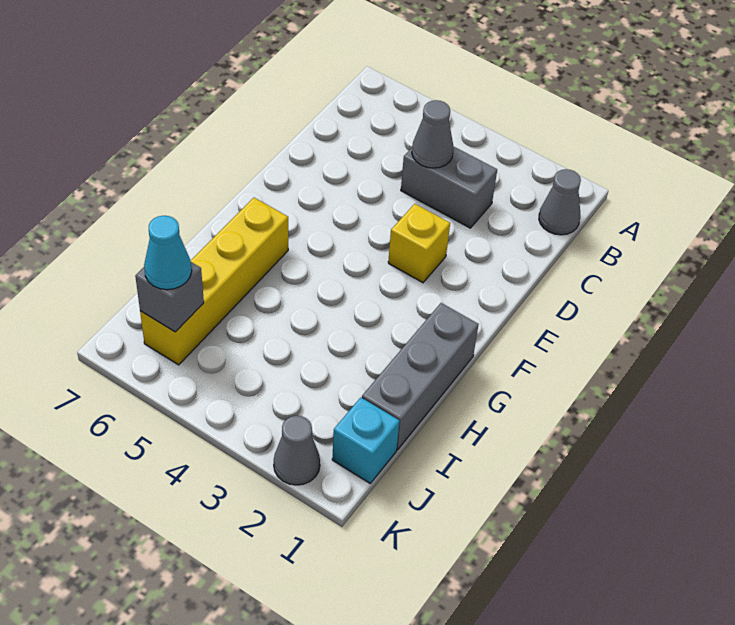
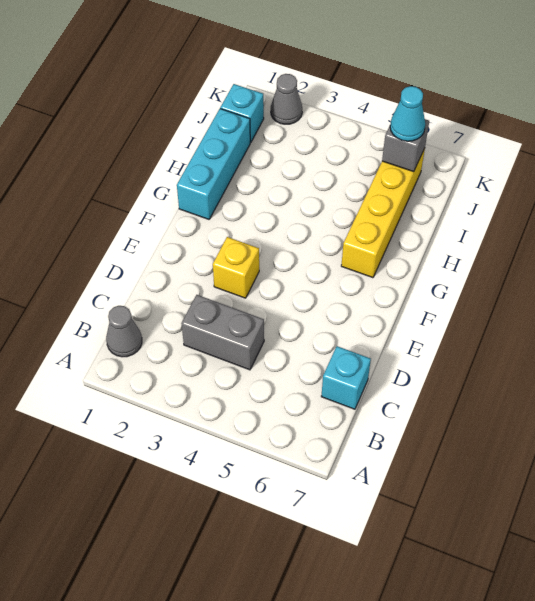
grey 1x1 cone [412,100,454,168] -> none
none -> cyan 1x1 brick [321,346,371,409]
grey 1x3 brick [362,303,479,450] -> cyan 1x3 brick [177,109,250,219]

